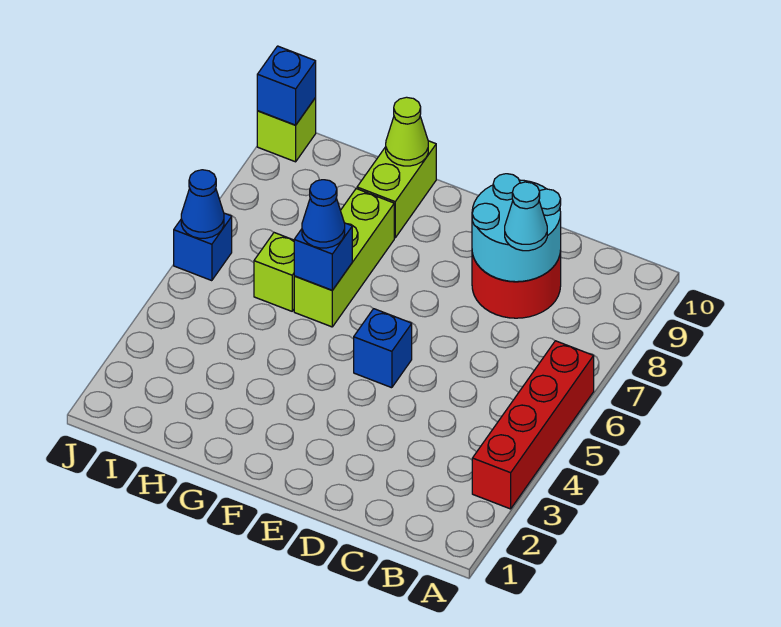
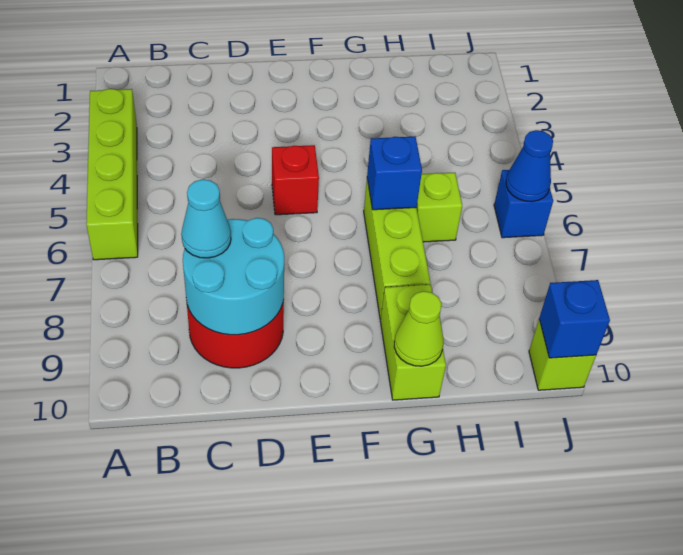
red 1x4 brick [472,341,594,509] -> lime 1x4 brick [86,89,138,260]
blue 1x1 brick [354,309,412,388] -> red 1x1 brick [272,145,319,215]
blue 1x1 cone [302,180,345,248] -> none

